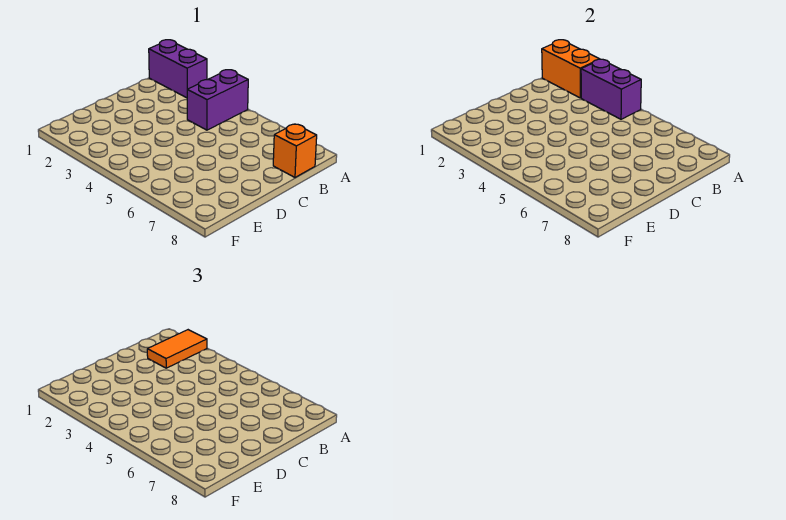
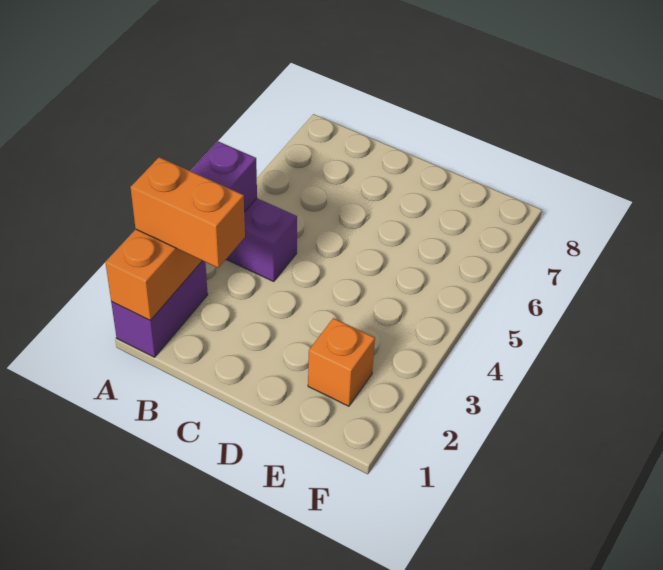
orange 1x2 tile [147,330,207,368] -> orange 1x2 brick [130,157,245,268]
orange 1x1 brick [273,124,317,177] -> orange 1x1 brick moved to [308,318,375,406]

